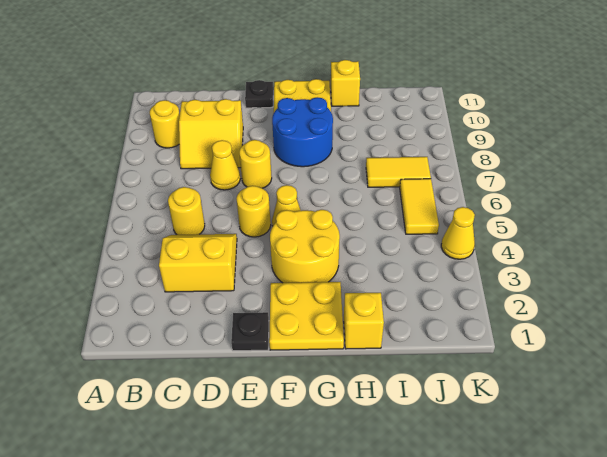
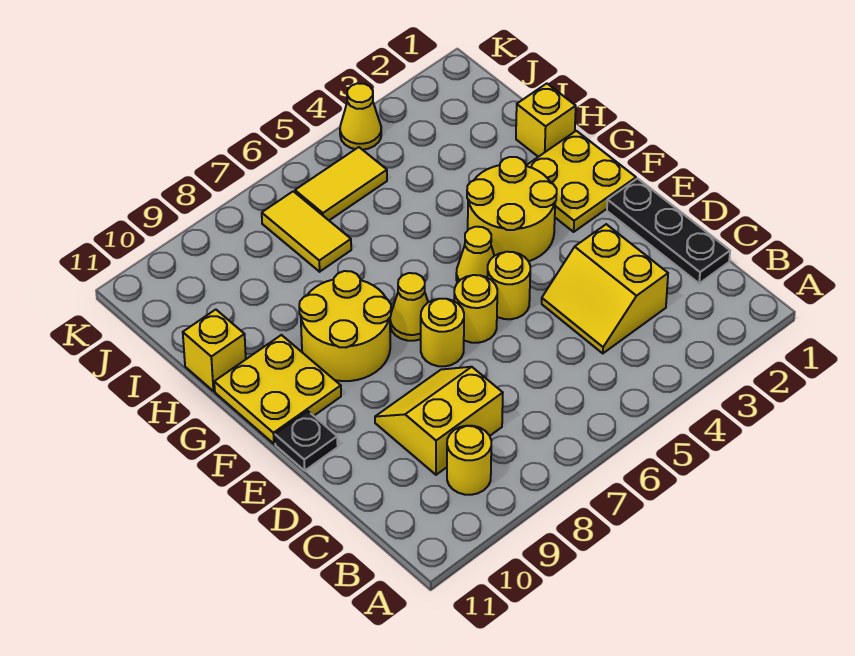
yellow 1x1 round brick [168,187,205,235] -> yellow 1x1 round brick moved to [454,275,497,343]
yellow 2x2 slope [179,99,243,169] -> yellow 2x2 slope turned to [375,367,503,475]
yellow 1x1 cone [210,140,240,190] -> yellow 1x1 cone moved to [390,273,428,341]
black 1x1 plate [231,312,269,351] -> black 1x3 plate [607,179,730,283]
blue 2x2 round brick [272,97,333,167] -> yellow 2x2 round brick [299,271,391,381]

